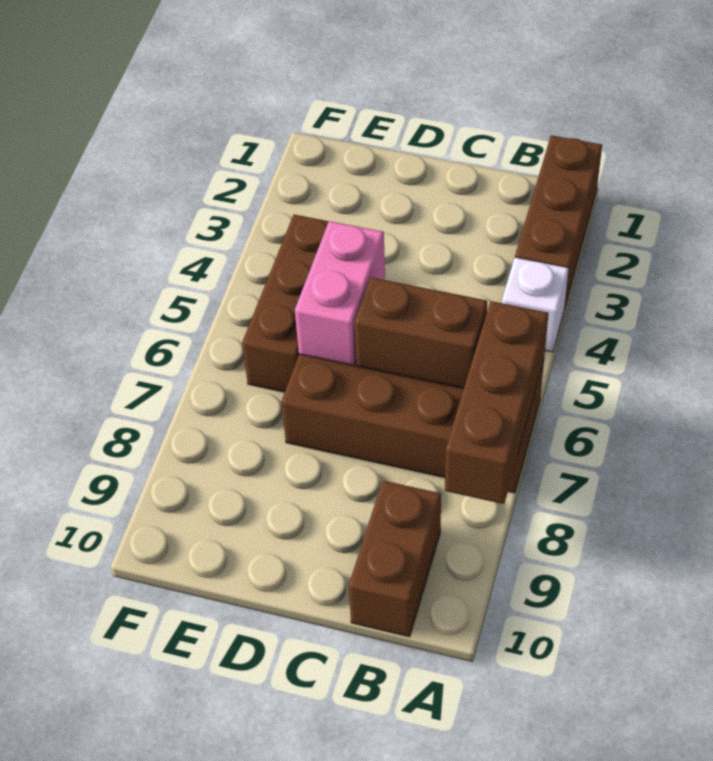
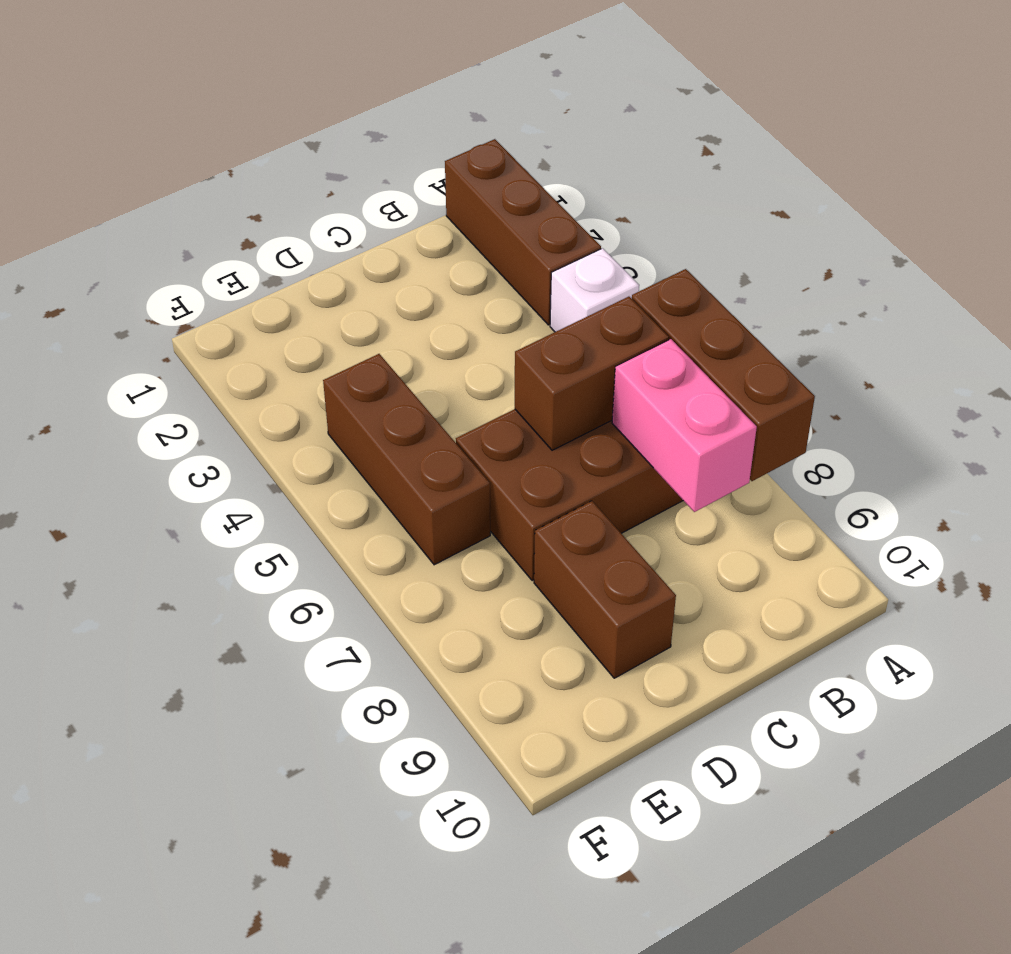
brown 1x2 brick [349,481,441,637] -> brown 1x2 brick moved to [534,501,676,678]
pink 1x2 brick [295,221,385,366] -> pink 1x2 brick moved to [612,339,757,512]

